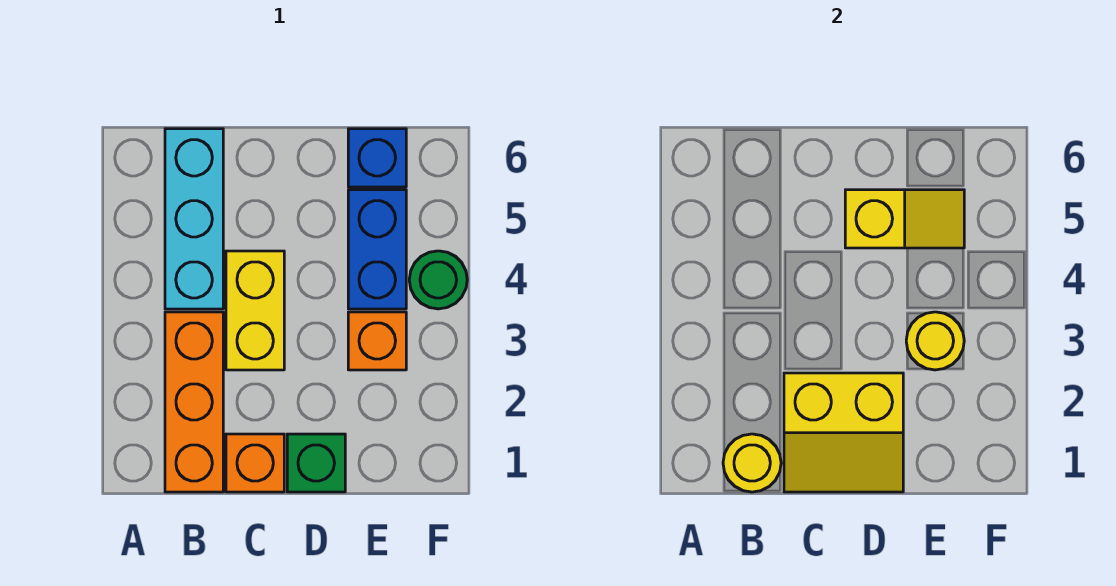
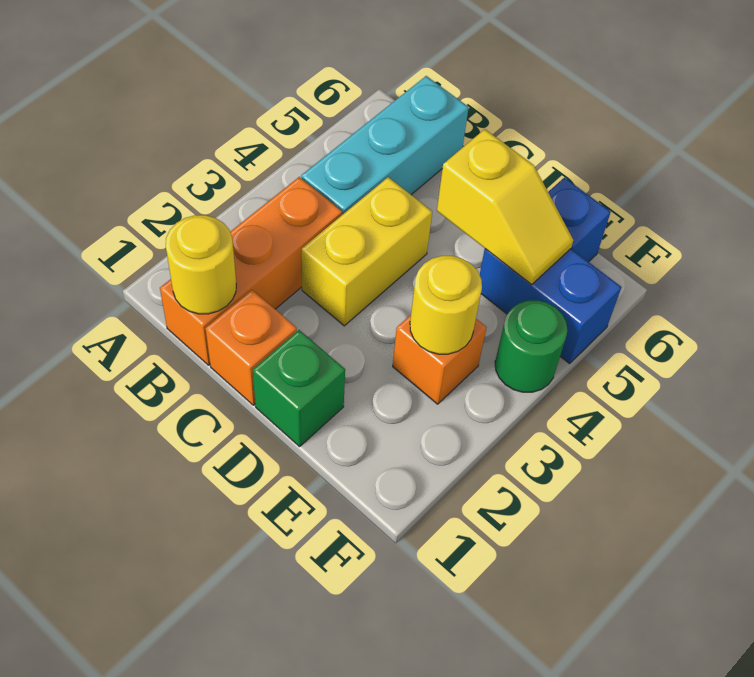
yellow 2x2 slope [784,373,903,492] -> none
blue 1x2 brick [348,190,406,309] -> blue 1x2 brick turned to [480,249,621,364]

